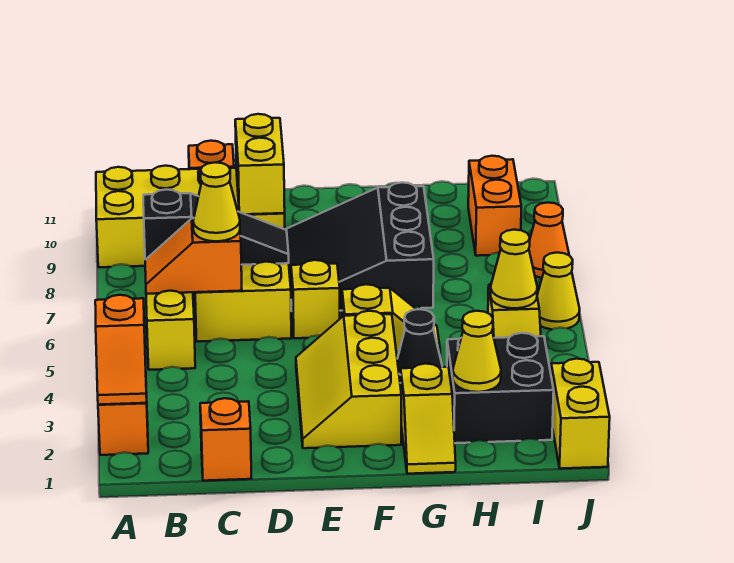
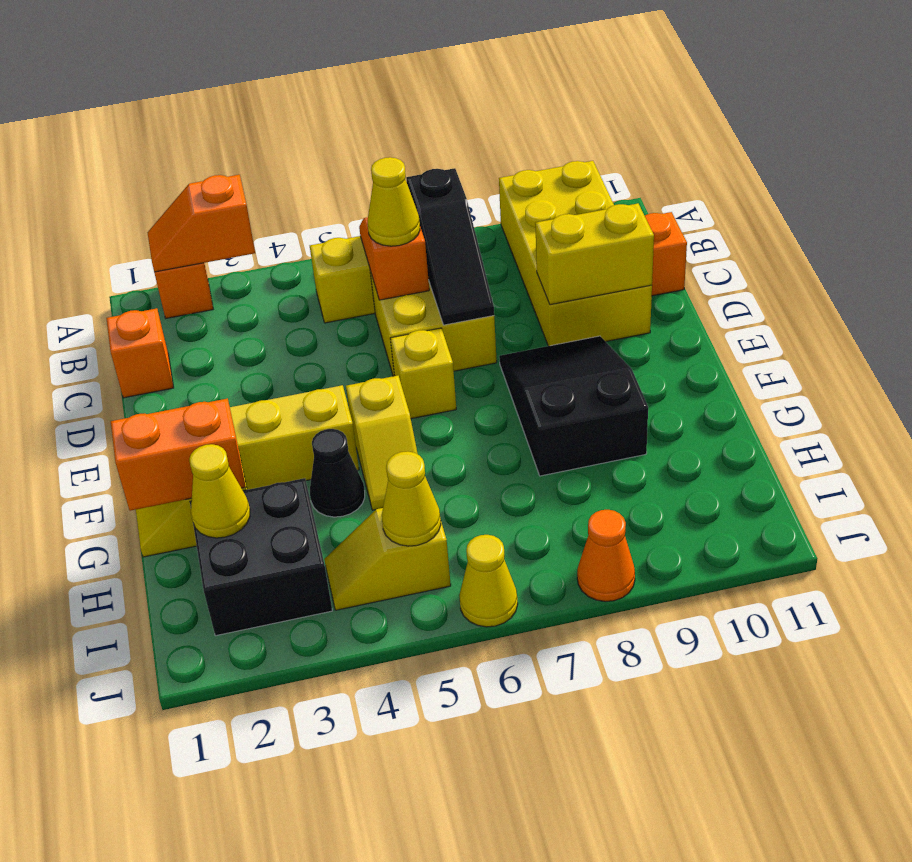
black 3x3 slope [285,183,434,311] -> black 2x3 slope [499,336,648,476]
orange 1x2 brick [468,156,521,256] -> orange 1x2 brick moved to [111,398,246,511]
yellow 1x2 brick [551,359,610,469] -> none

